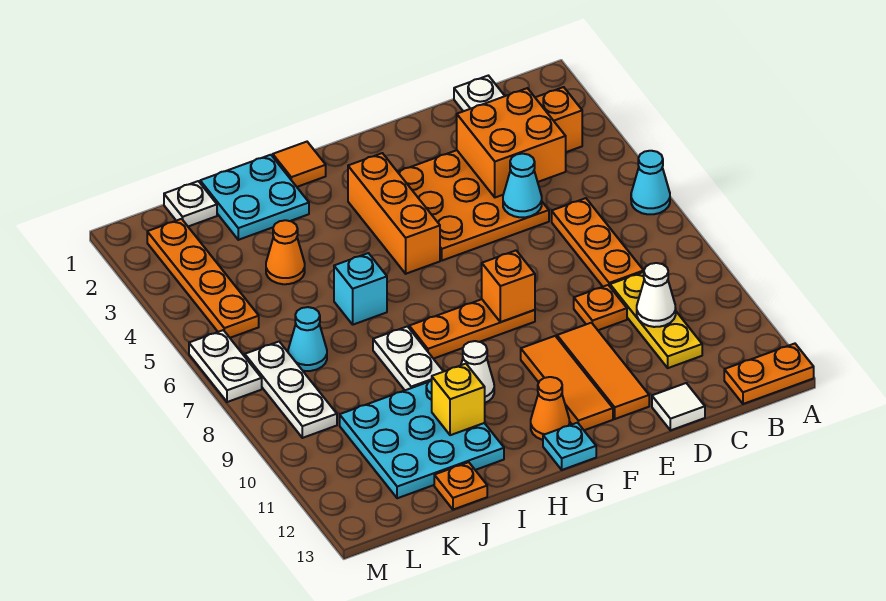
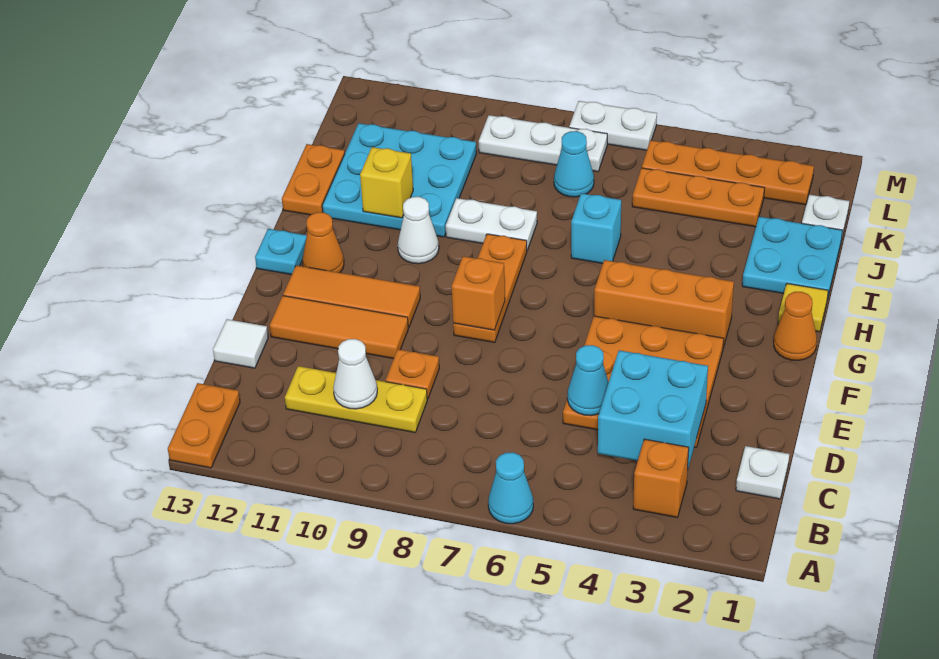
orange 2x2 brick [457,88,566,197] -> cyan 2x2 brick [598,350,708,468]
orange 1x3 plate [552,198,644,287] -> orange 1x3 plate moved to [632,168,764,227]
orange 1x1 tile [273,142,326,187] -> yellow 1x1 tile [778,284,828,332]
orange 1x1 cone [266,220,305,284] -> orange 1x1 cone moved to [774,292,817,361]
orange 1x1 plate [434,462,487,510] -> orange 1x2 plate [282,144,345,215]

